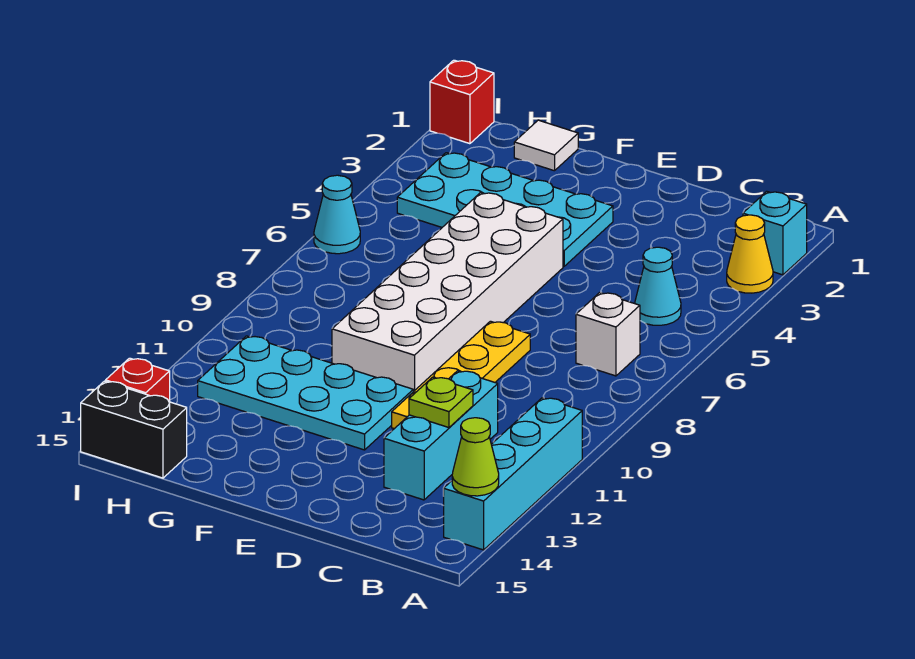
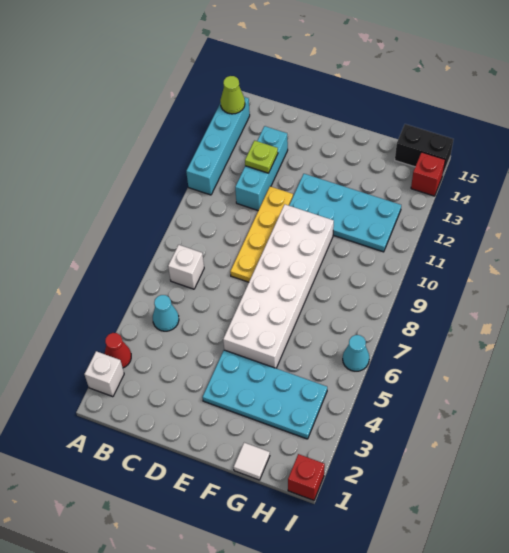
cyan 1x1 brick [743,191,807,275] -> white 1x1 brick [85,351,124,397]
yellow 1x1 cone [727,215,773,293] -> red 1x1 cone [105,333,131,368]

